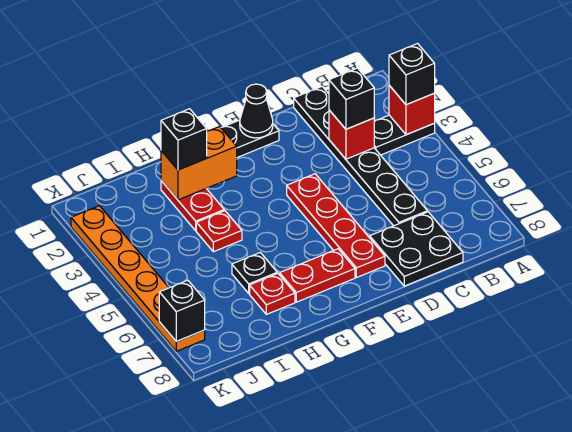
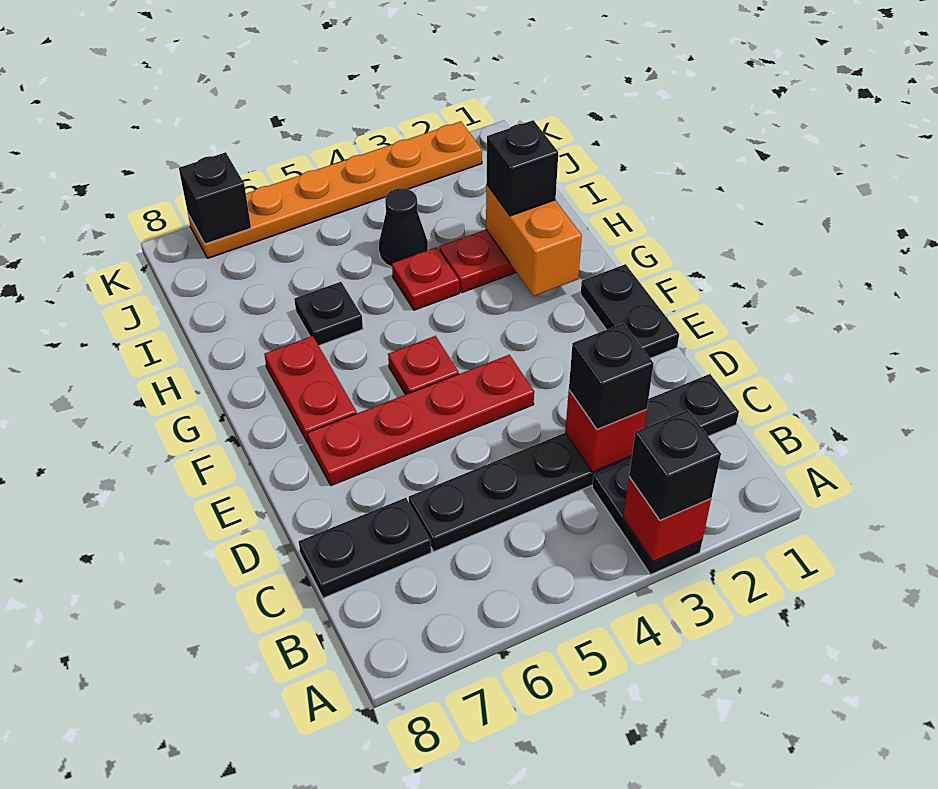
black 2x2 plate [370,212,463,286] -> black 1x2 plate [299,498,431,598]
black 1x1 cone [240,84,273,138] -> black 1x1 cone moved to [379,188,428,267]
red 1x1 plate [250,273,295,314] -> red 1x1 plate moved to [388,336,459,395]

